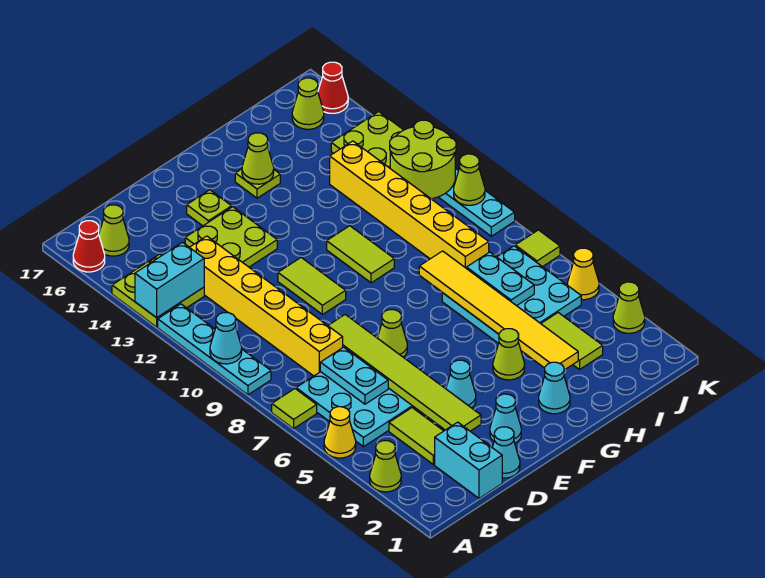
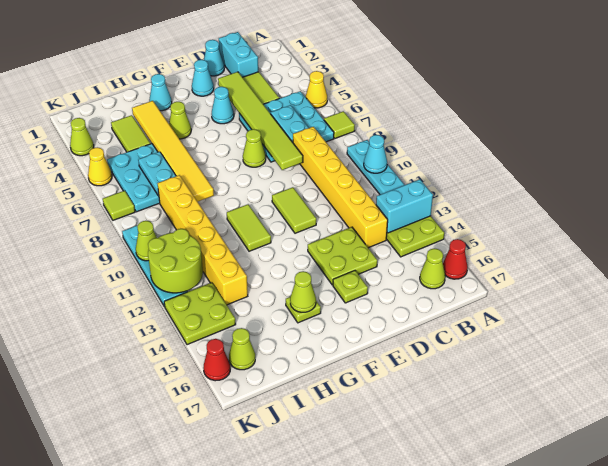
lime 1x1 cone [370,441,401,492] -> none

